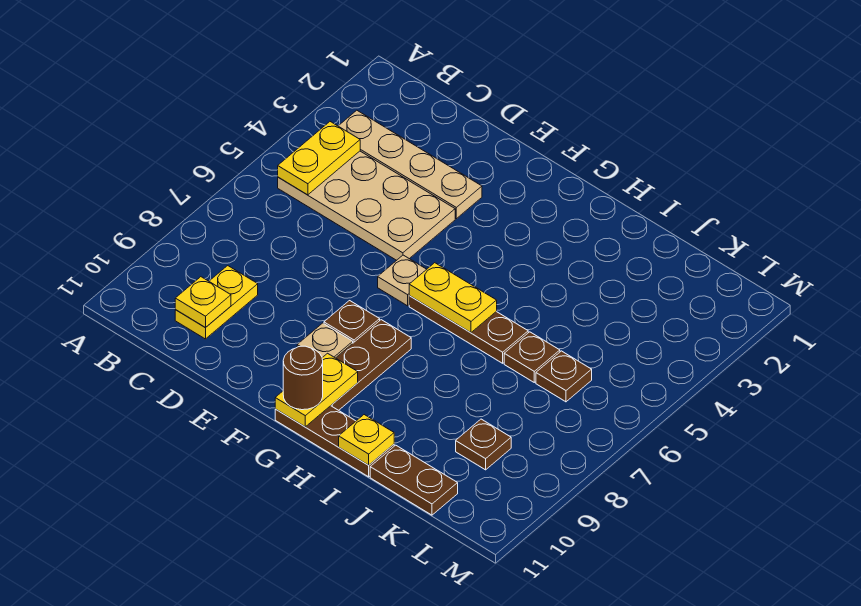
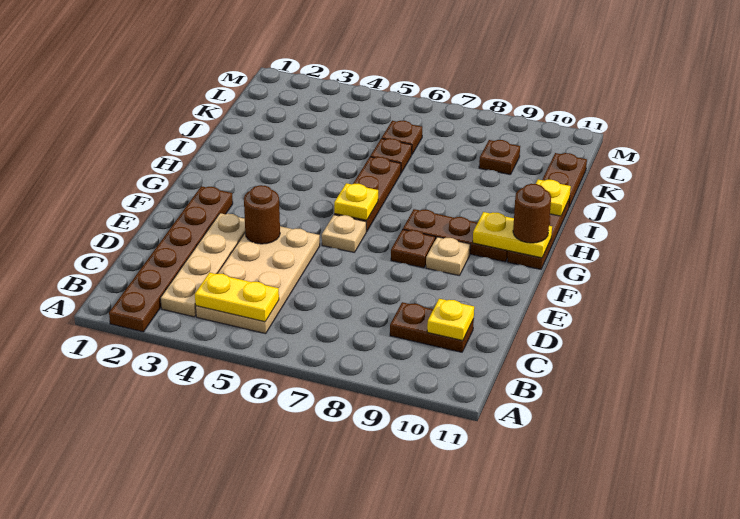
none -> brown 1x6 plate [109,186,233,332]
yellow 1x2 plate [175,266,258,339] -> brown 1x2 plate [390,302,474,352]
none -> brown 1x1 round brick [244,185,280,244]
yellow 1x2 plate [409,263,497,333] -> yellow 1x1 plate [334,183,378,220]

